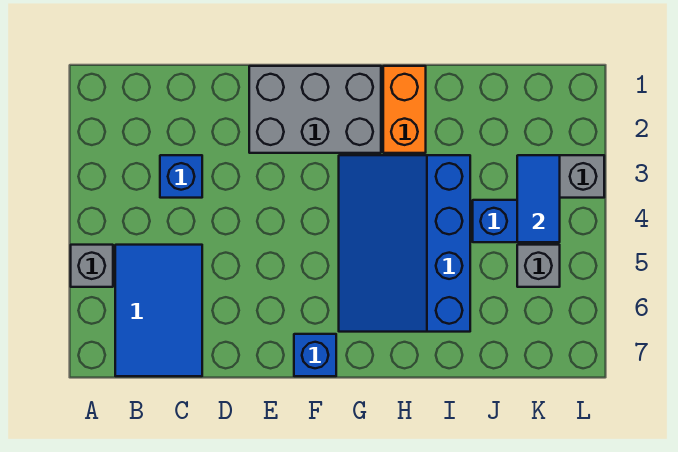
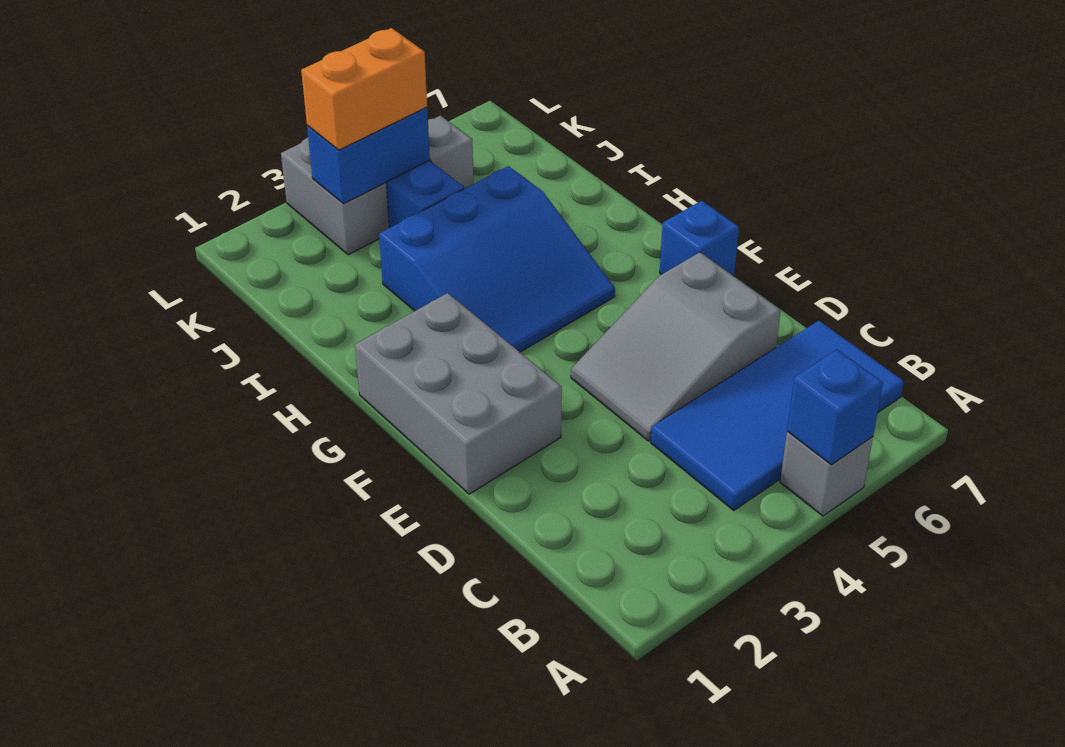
blue 2x3 tile [115,245,202,376] -> blue 2x4 tile [651,321,904,511]
blue 1x1 brick [160,155,202,198] -> blue 1x1 brick moved to [787,350,883,465]
none -> grey 2x3 slope [571,252,781,441]
blue 3x4 slope [339,155,470,332] -> blue 3x3 slope [379,166,615,352]
orange 1x2 brick [383,66,426,153] -> orange 1x2 brick moved to [301,28,427,150]
blue 1x2 tile [517,155,560,242] -> blue 1x2 brick [307,107,430,204]

